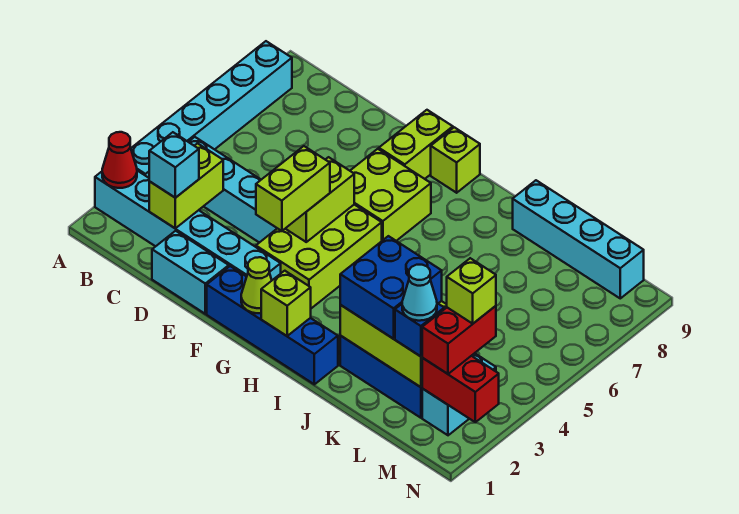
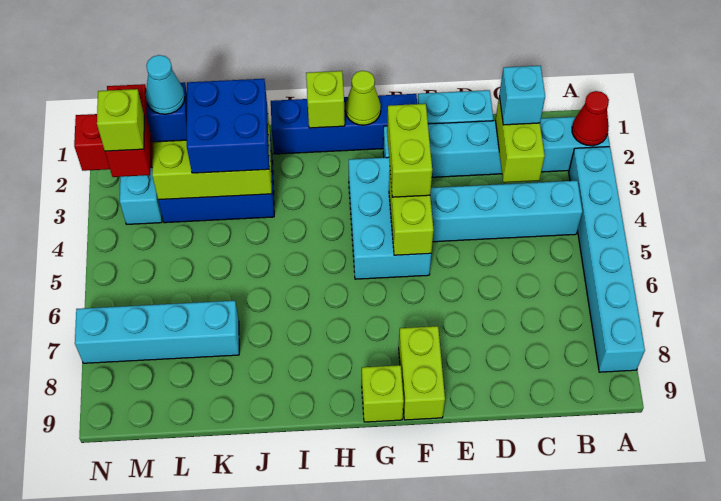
lime 2x3 brick [256,205,382,308] -> cyan 2x3 brick [349,157,431,279]
lime 2x2 brick [350,149,431,241] -> none
cyan 1x4 brick [513,180,644,298] -> cyan 1x4 brick moved to [75,301,239,363]

